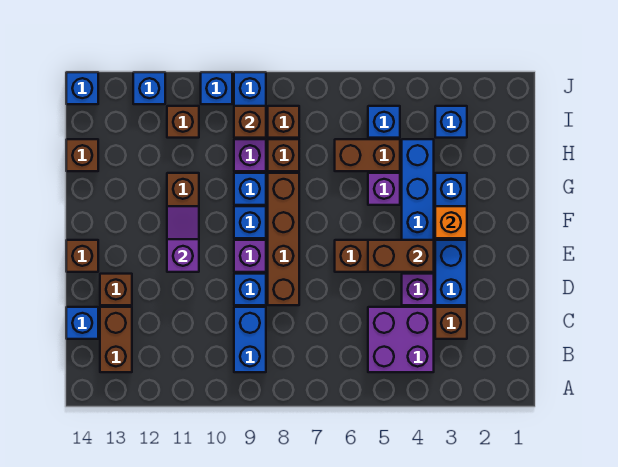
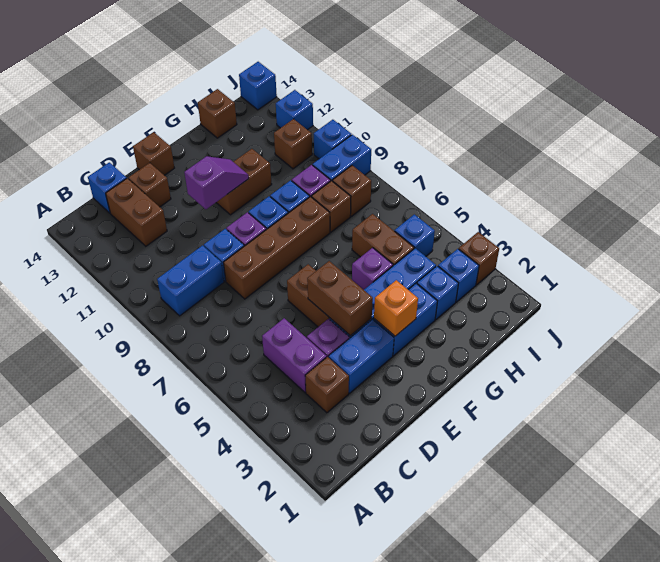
purple 2x2 brick [368,307,434,372] -> purple 1x2 brick [262,318,327,393]
brown 1x2 brick [100,307,132,372] -> brown 1x2 brick turned to [106,178,167,246]
none -> blue 1x1 brick [417,266,458,319]
brown 1x1 brick [234,106,266,138] -> brown 1x1 brick moved to [459,232,499,285]

